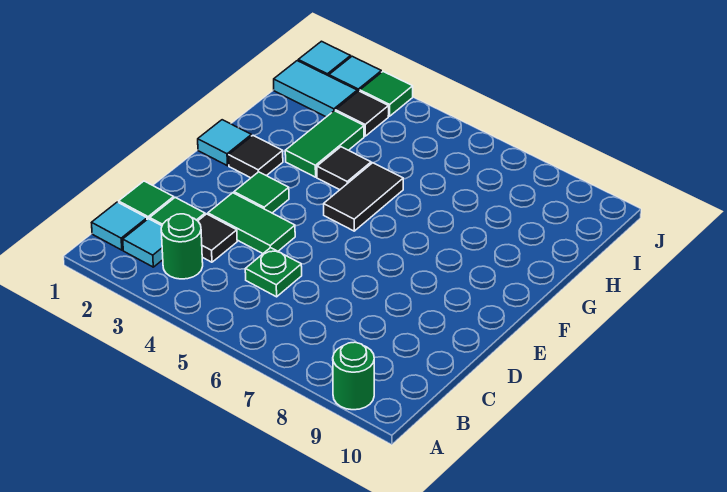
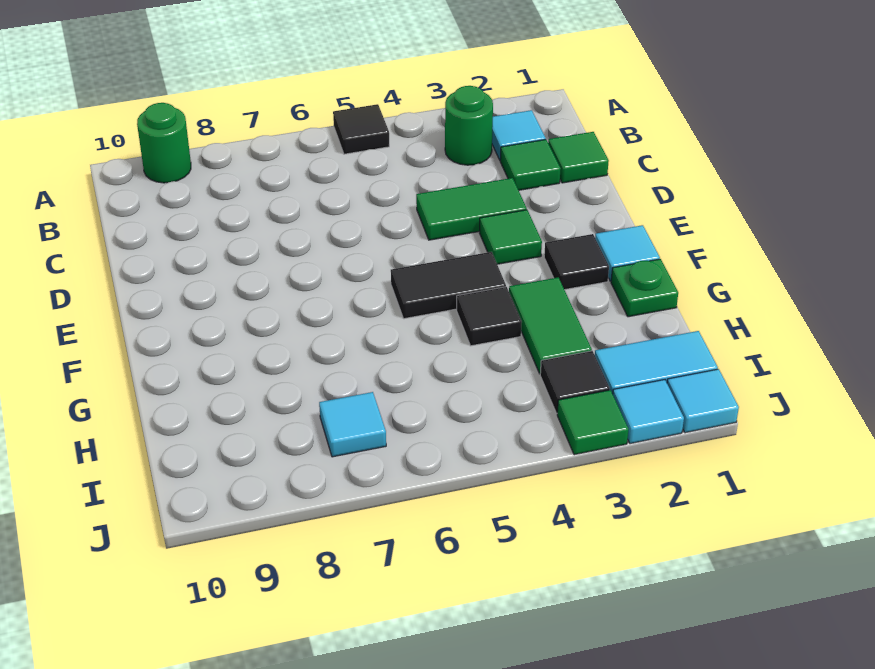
cyan 1x1 tile [91,202,147,250] -> cyan 1x1 tile moved to [319,392,386,457]
black 1x1 tile [198,214,237,262] -> black 1x1 tile moved to [333,104,389,154]
green 1x1 plate [245,248,302,297] -> green 1x1 plate moved to [611,259,678,317]
black 1x2 tile [324,163,403,231] -> black 1x2 tile turned to [391,252,506,319]

